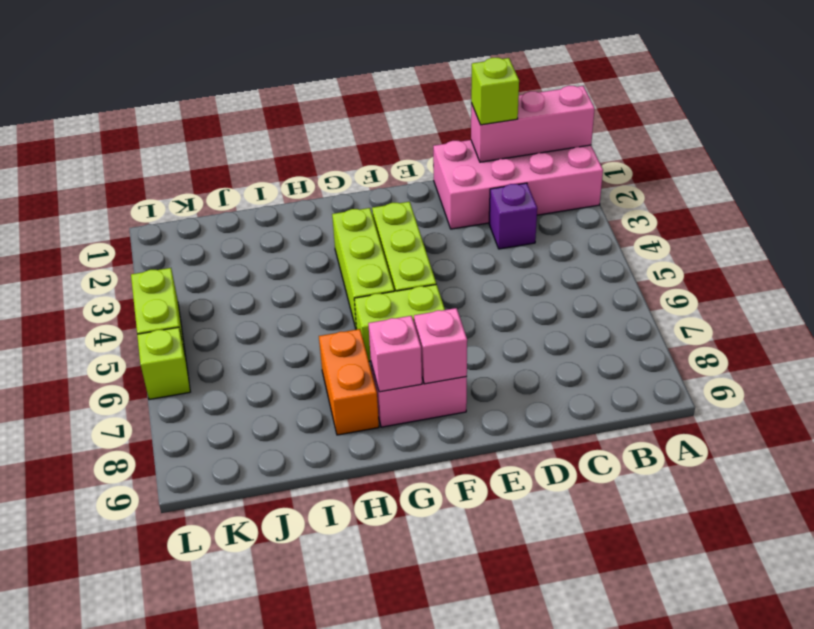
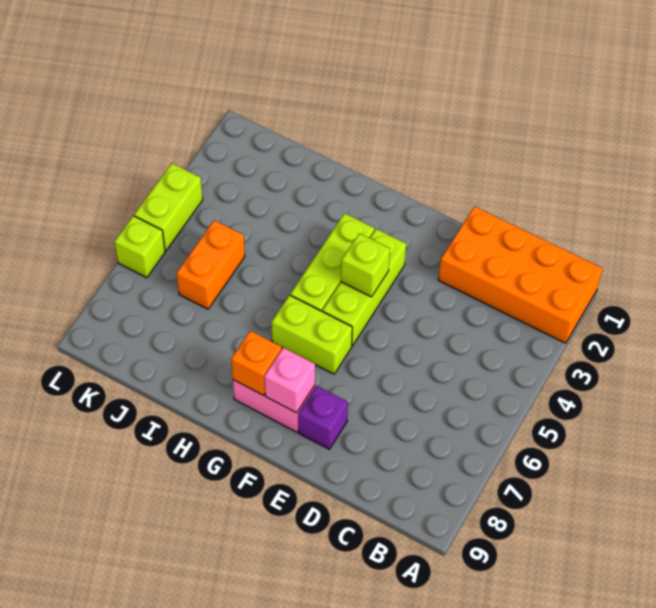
pink 2x4 brick [433,140,603,229] -> orange 2x4 brick [438,206,602,343]
pink 1x3 brick [471,86,595,162] -> none
lime 1x1 brick [471,58,519,125] -> lime 1x1 brick moved to [341,233,390,297]
purple 1x1 brick [489,183,537,249] -> purple 1x1 brick moved to [298,386,348,449]
pink 1x1 brick [368,316,422,392] -> orange 1x1 brick [231,331,282,395]
orange 1x2 brick [319,329,379,435] -> orange 1x2 brick moved to [176,220,245,309]

